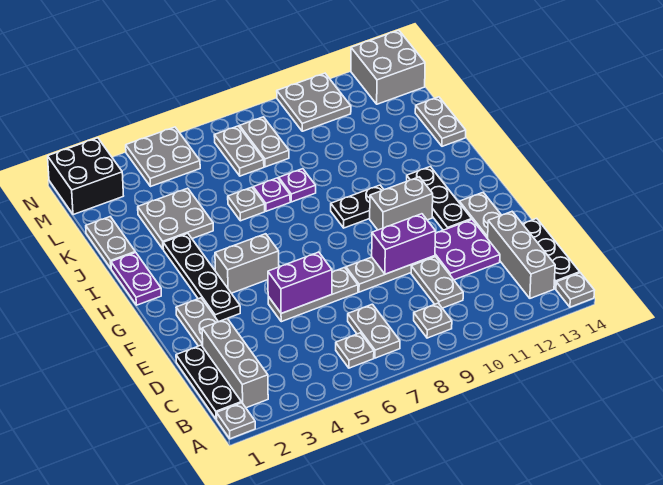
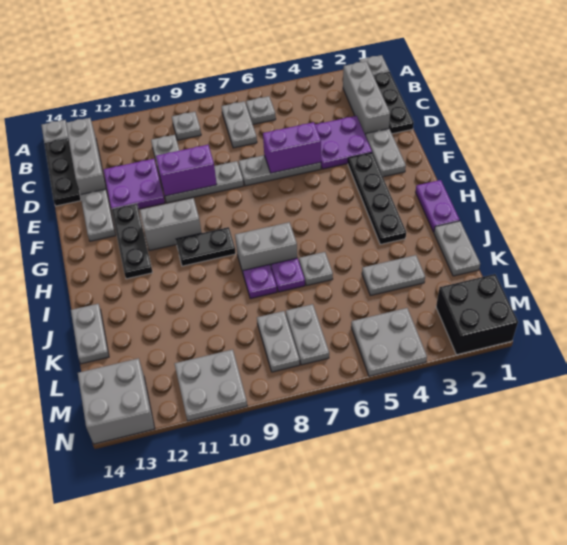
none -> purple 2x2 plate [315,116,372,169]
grey 1x2 brick [215,234,279,293] -> grey 1x2 brick moved to [235,222,297,275]
grey 2x2 plate [138,188,213,249] -> grey 1x2 plate [362,255,425,296]

